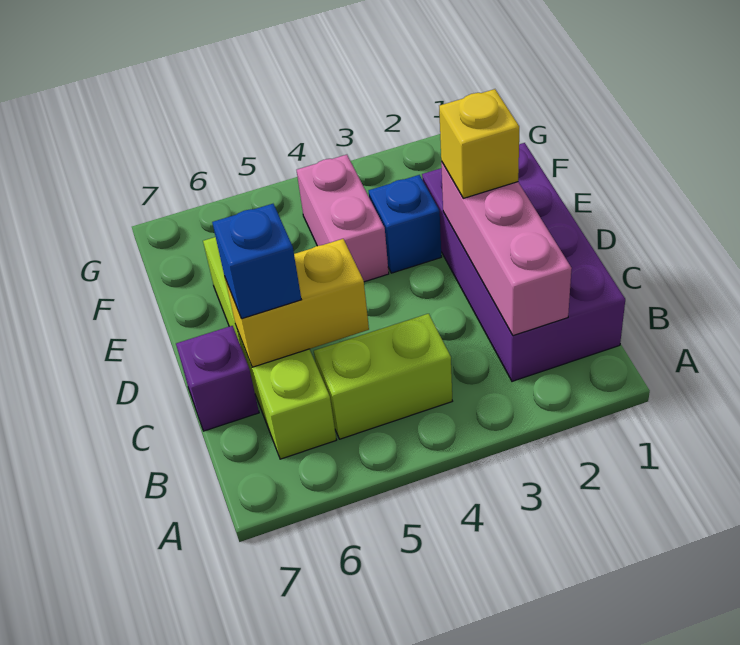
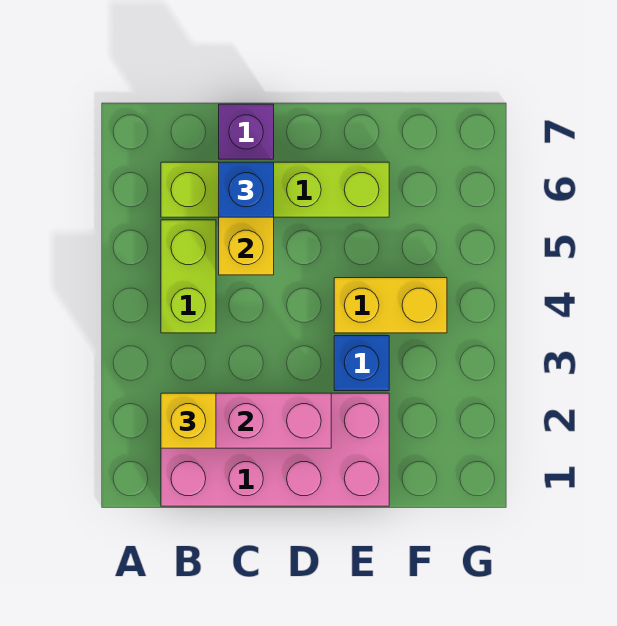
purple 2x4 brick [422,143,625,381] -> pink 2x4 brick [161,393,389,506]
yellow 1x1 brick [439,89,519,198] -> yellow 1x1 brick moved to [161,393,216,448]
pink 1x2 brick [297,155,389,282] -> yellow 1x2 brick [334,278,447,333]

